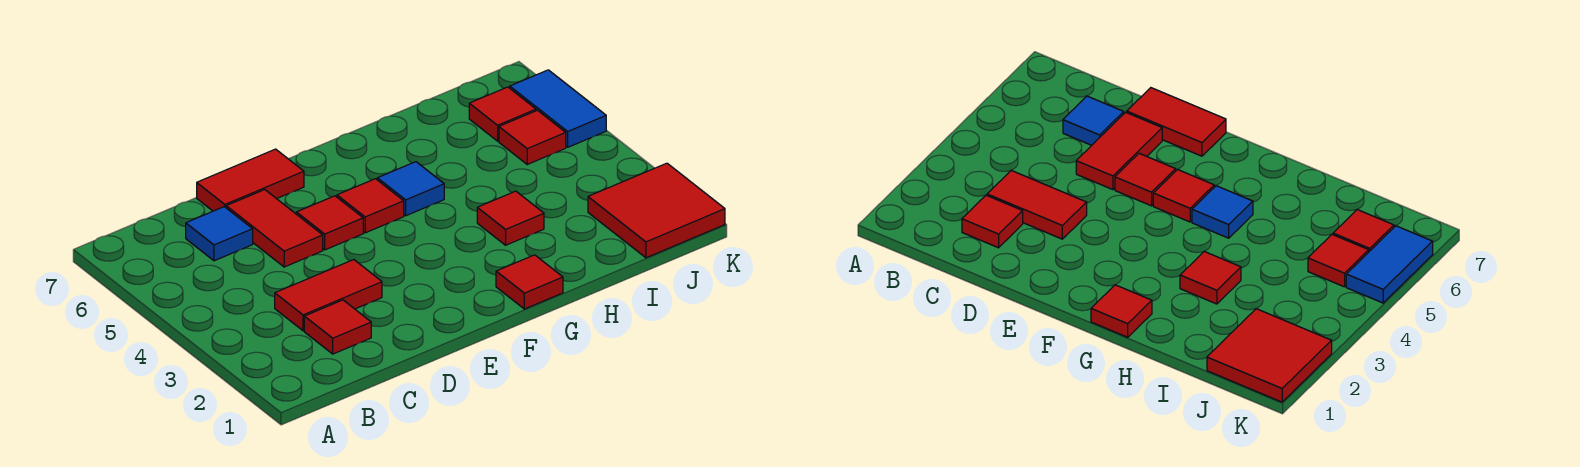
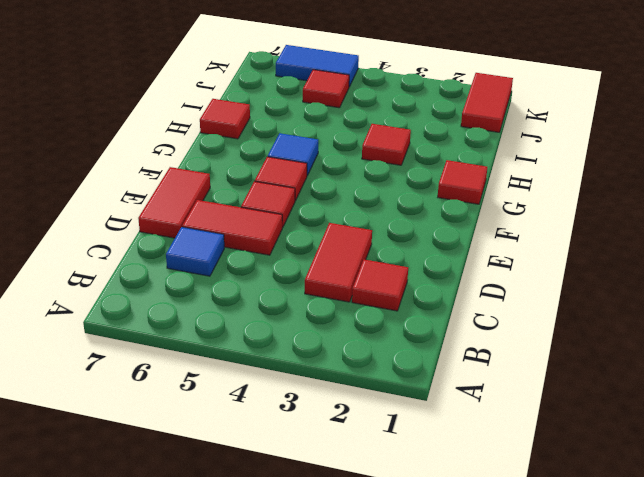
red 2x2 tile [588,163,725,258] -> red 1x2 tile [461,73,513,132]
red 1x1 tile [469,87,536,141] -> red 1x1 tile moved to [200,99,250,139]

